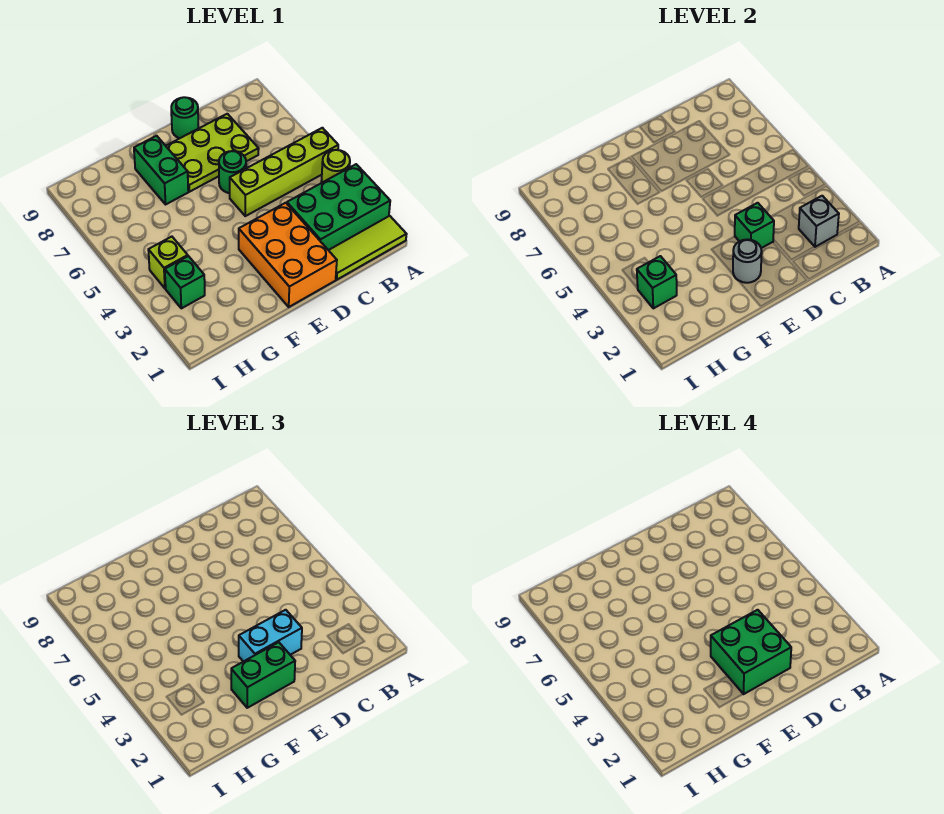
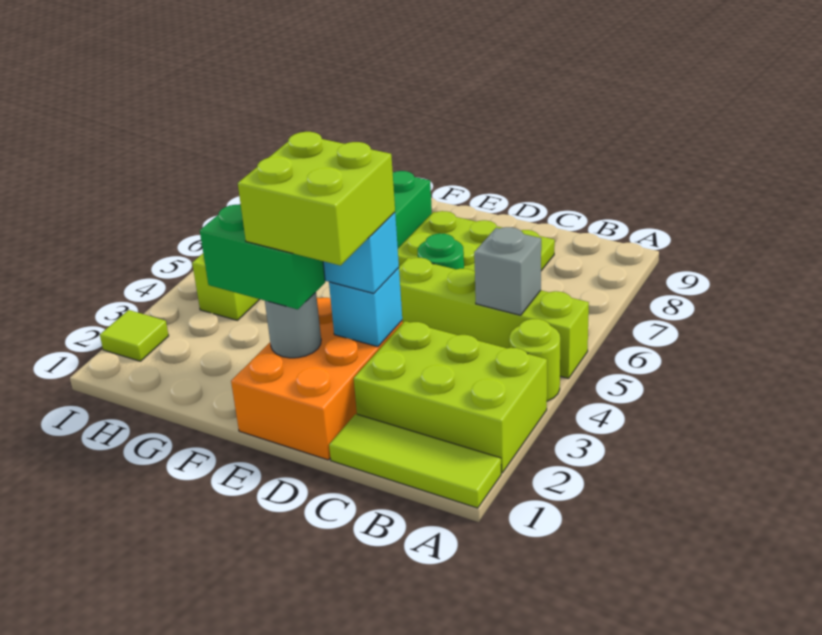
green 2x3 brick [287,164,390,250] -> lime 2x3 brick [354,321,547,473]
grey 1x1 brick [799,196,839,247] -> grey 1x1 brick moved to [474,227,541,315]
green 2x2 brick [711,610,791,694] -> lime 2x2 brick [238,132,395,266]
green 1x1 brick [735,203,774,248] -> cyan 1x1 brick [329,268,402,347]
green 1x1 round brick [171,97,198,138] -> none
green 1x1 brick [165,256,205,308] -> none
green 1x1 brick [637,256,677,308] -> none
none -> lime 1x1 tile [100,310,169,361]

